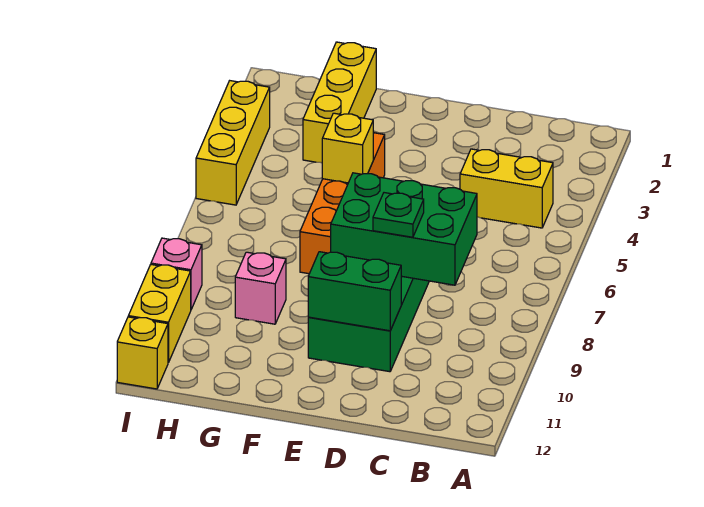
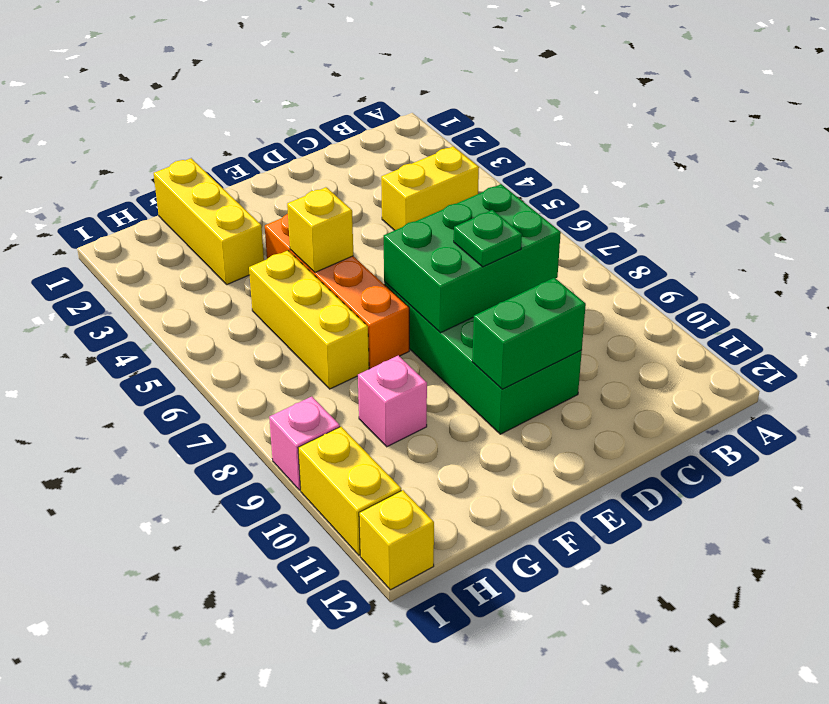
yellow 1x3 brick [196,81,270,205] -> yellow 1x3 brick moved to [249,251,369,389]

